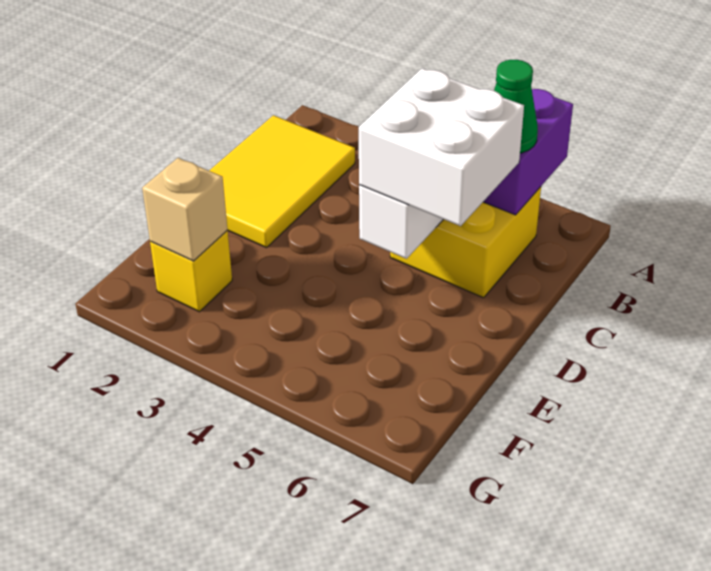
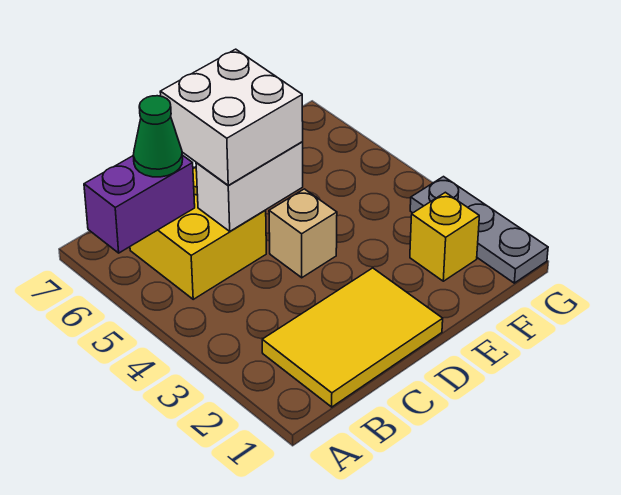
tan 1x1 brick [142,158,228,261] -> tan 1x1 brick moved to [269,189,337,278]
none -> grey 1x3 plate [410,177,548,283]

